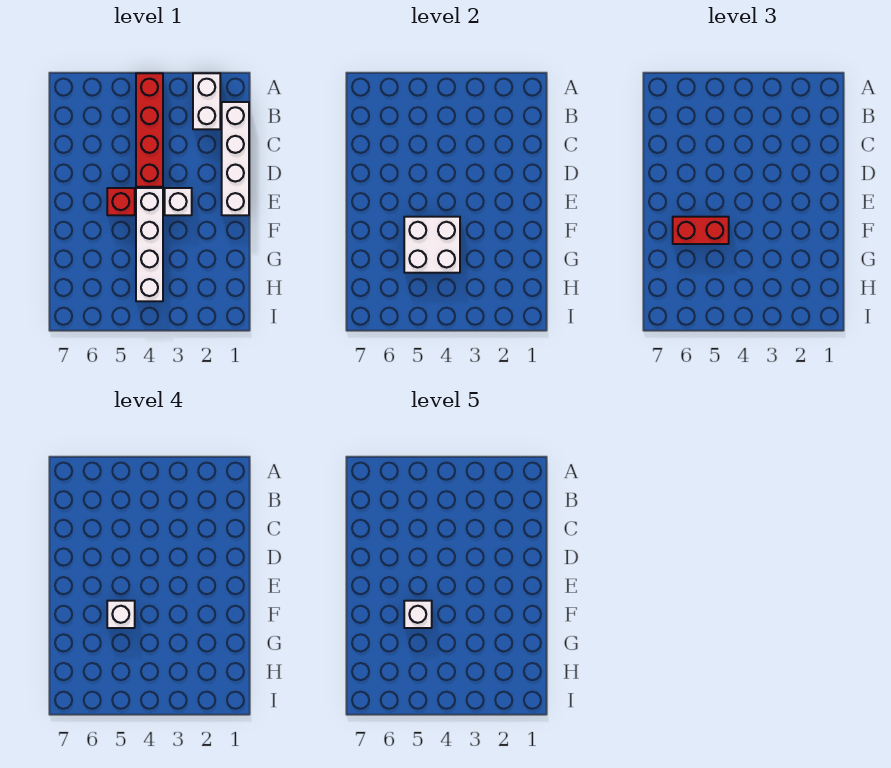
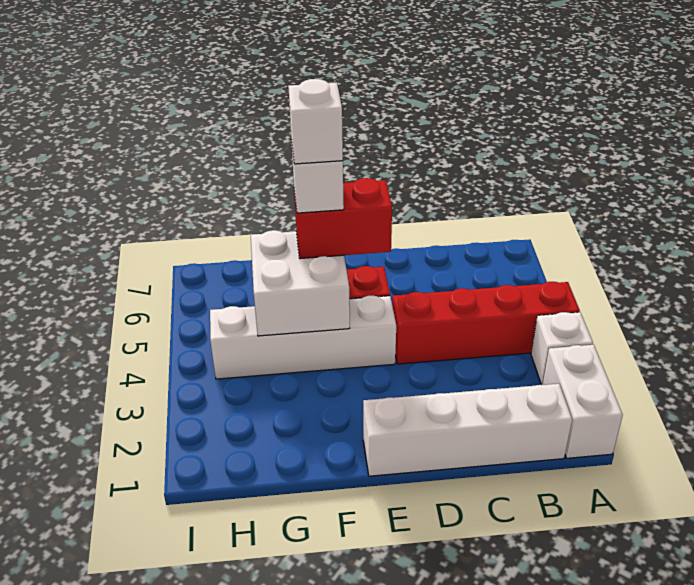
white 1x2 brick [193,73,220,129] -> white 1x2 brick turned to [543,345,623,458]
white 1x1 brick [165,188,192,215] -> white 1x1 brick moved to [531,312,593,385]
red 1x2 brick [673,217,729,244] -> red 1x2 brick turned to [294,178,392,259]

